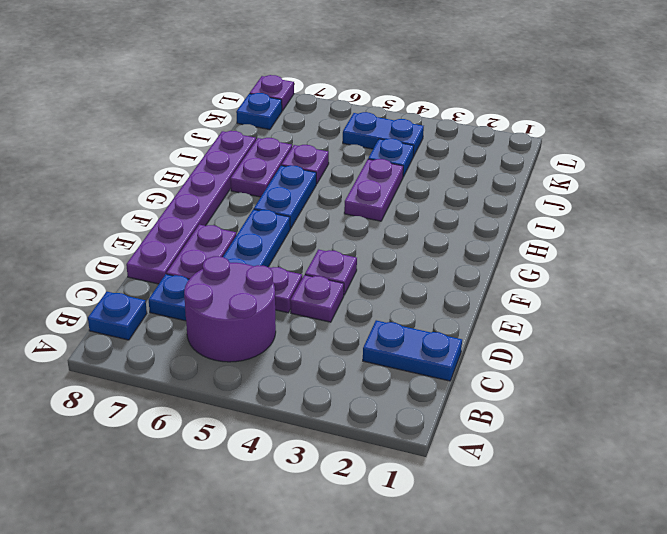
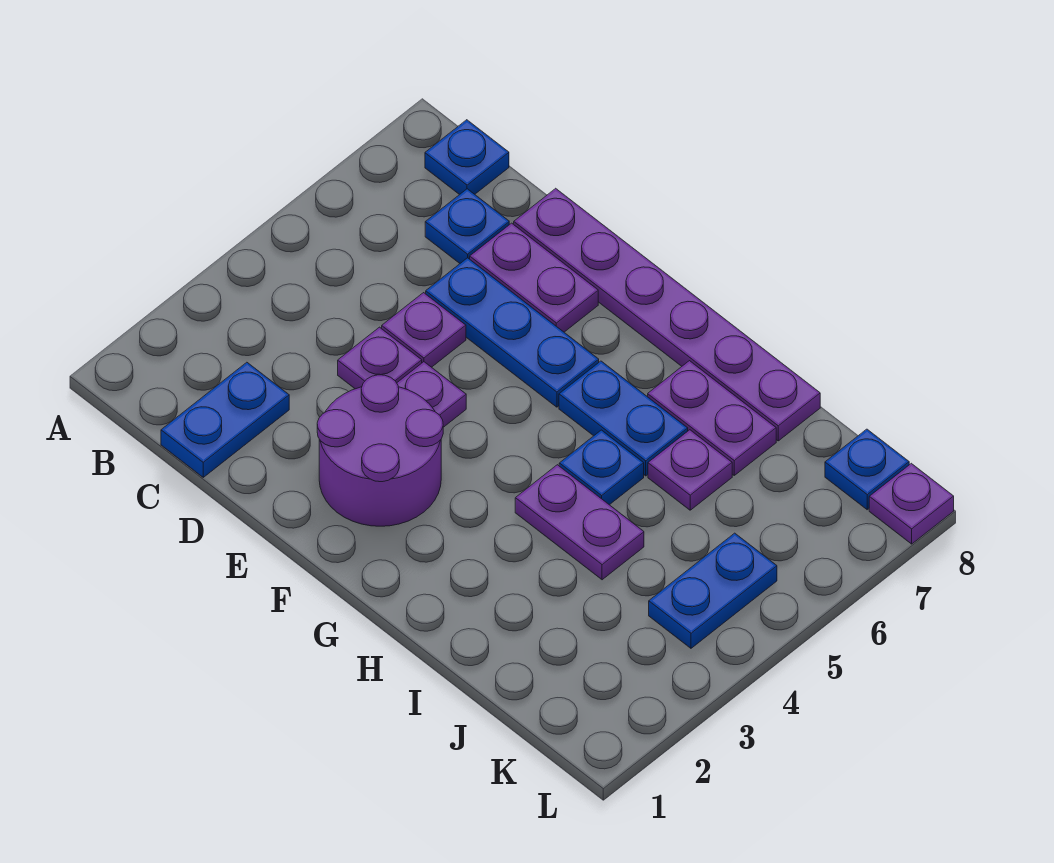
purple 2x2 round brick [184,256,276,362] -> purple 2x2 round brick moved to [317,375,443,526]
blue 1x1 plate [368,139,414,177] -> blue 1x1 plate moved to [559,430,644,505]

